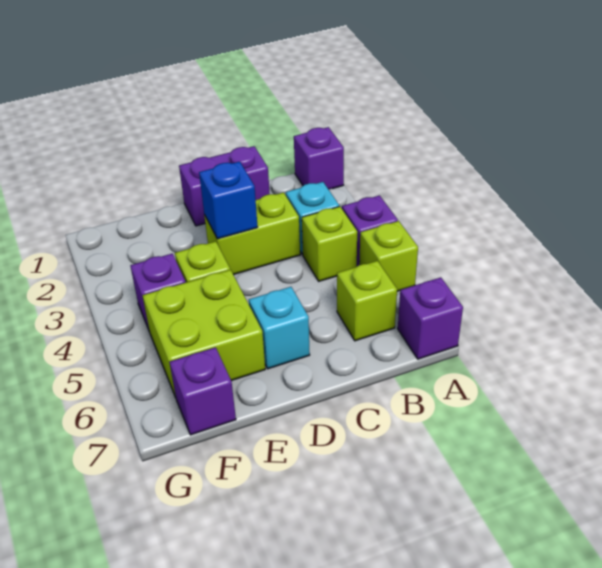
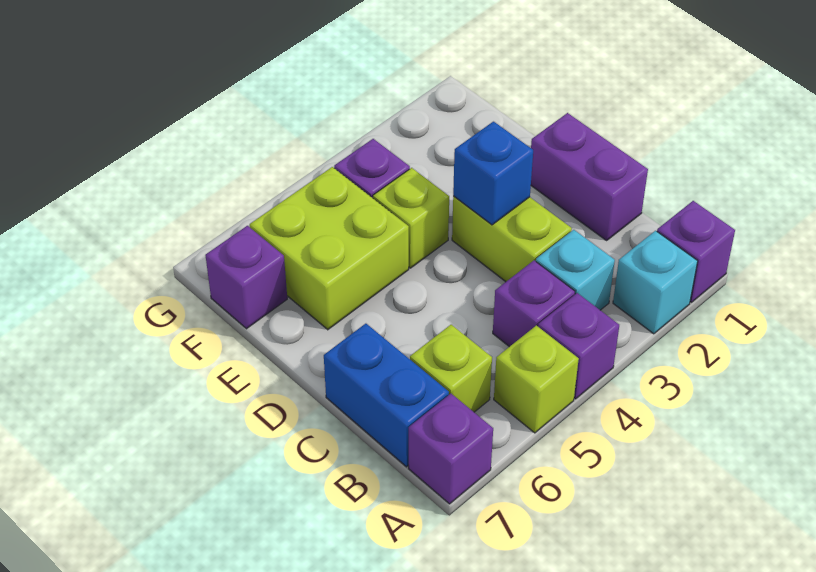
lime 1x1 brick [302,207,357,281] -> purple 1x1 brick [493,261,575,347]
none -> blue 1x2 brick [324,324,449,467]
cyan 1x1 brick [249,287,310,369] -> cyan 1x1 brick moved to [613,231,698,334]

